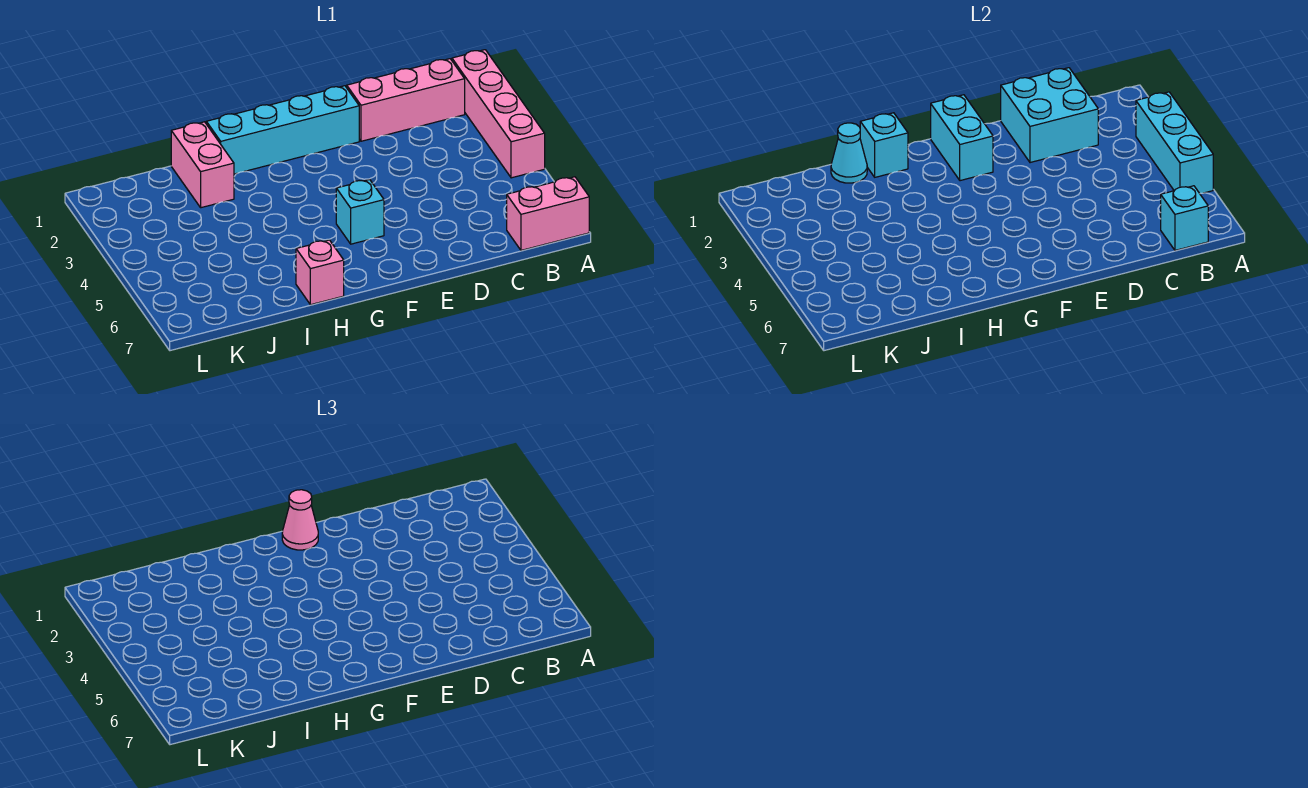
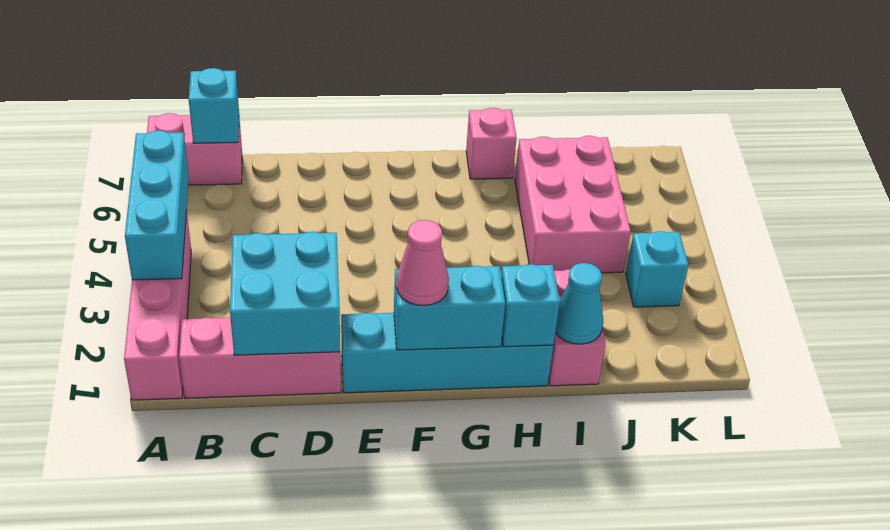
cyan 1x2 brick [931,95,993,181] -> cyan 1x2 brick turned to [394,266,505,350]
cyan 1x1 brick [336,180,384,244] -> cyan 1x1 brick moved to [626,231,689,307]
none -> pink 2x3 brick [515,136,631,273]

